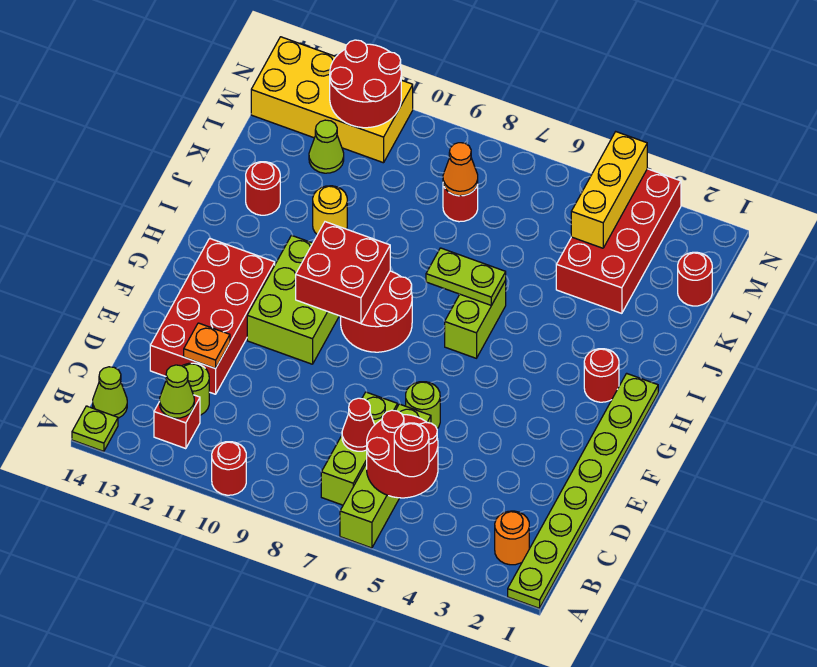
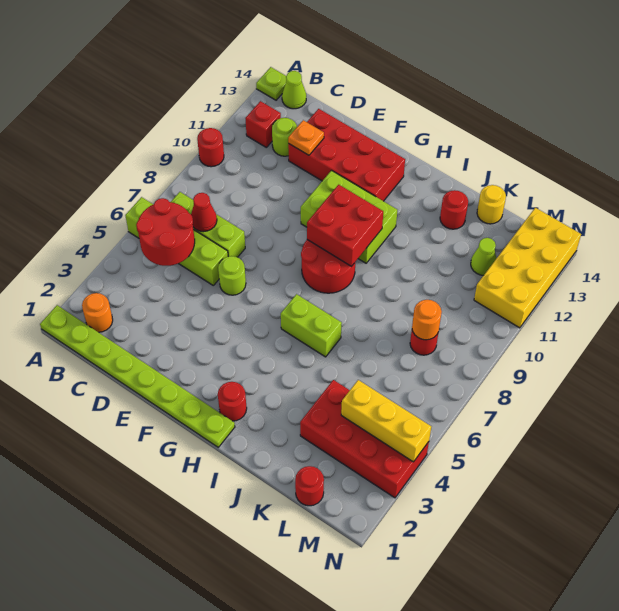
red 1x1 round brick [394,423,429,477] -> none
lime 1x1 cone [160,365,194,418] -> none
lime 1x2 plate [426,248,506,305] -> none
yellow 1x1 round brick [313,186,347,235] -> yellow 1x1 round brick moved to [477,185,506,224]
orange 1x1 cone [443,143,478,196] -> orange 1x1 round brick [412,300,442,340]
red 2x2 round brick [330,40,401,128] -> none

